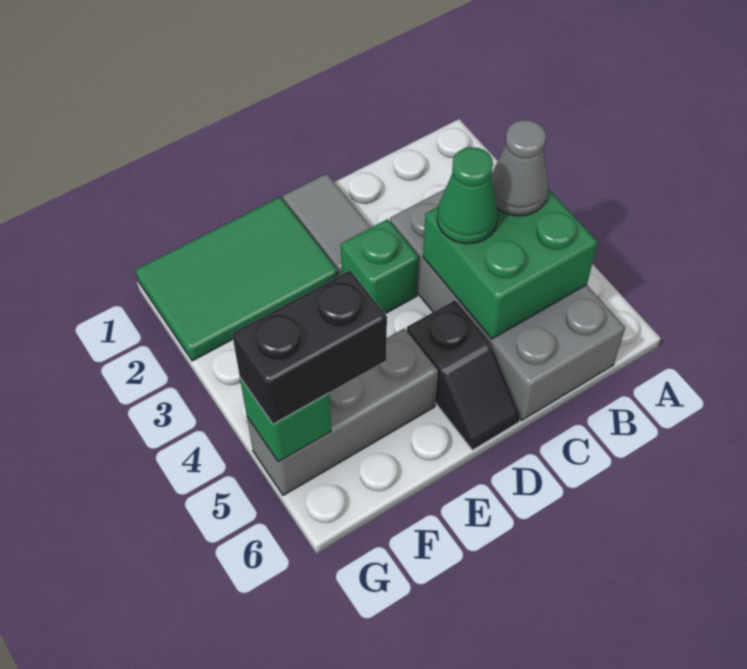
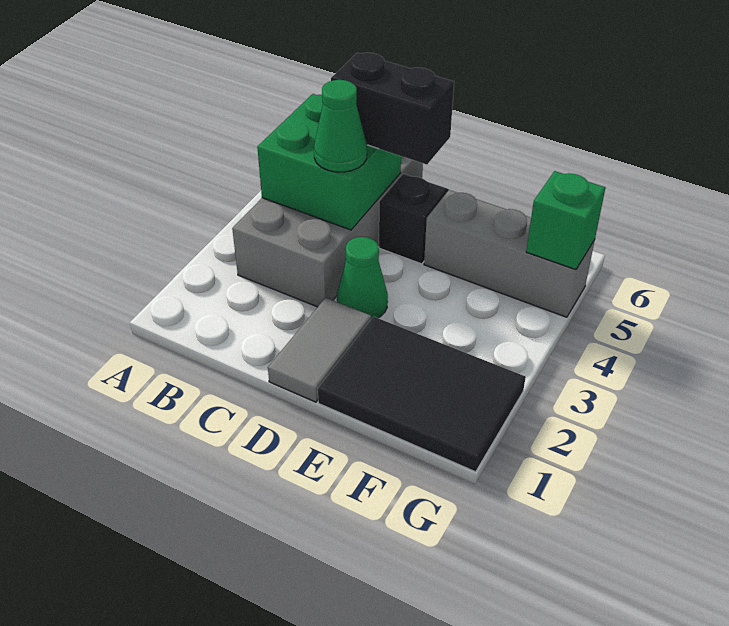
grey 1x1 cone [491,120,548,216] -> none
green 1x1 brick [341,219,419,314] -> green 1x1 cone [337,237,388,319]
green 2x3 tile [136,197,338,361] -> black 2x3 tile [318,317,526,472]
black 1x2 brick [232,270,387,424] -> black 1x2 brick moved to [331,53,454,165]

